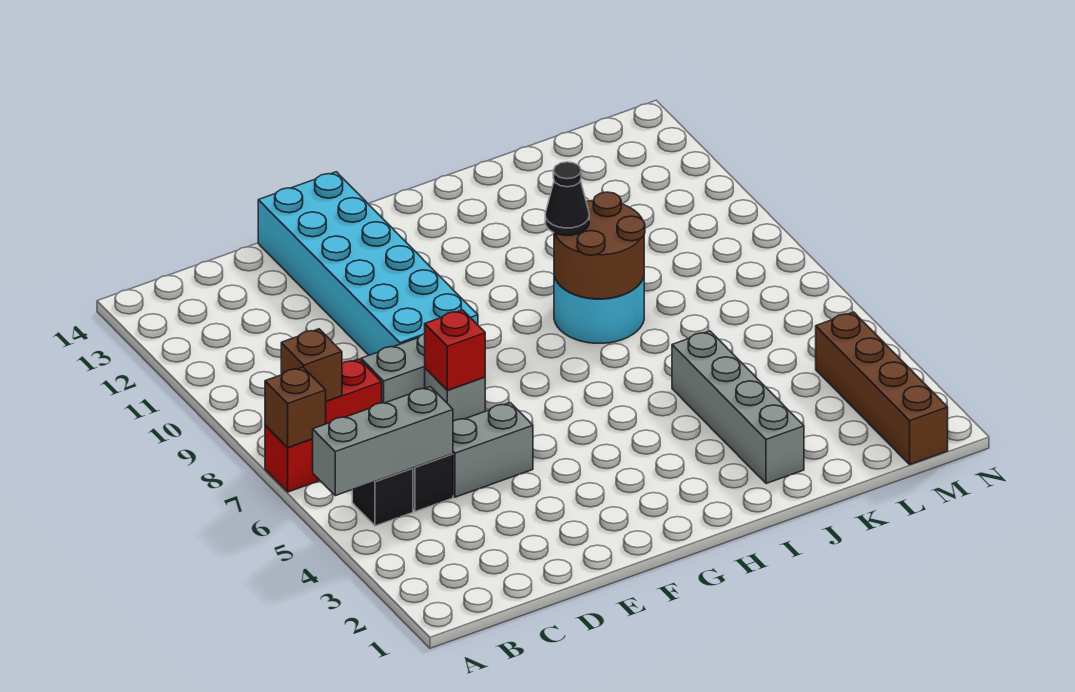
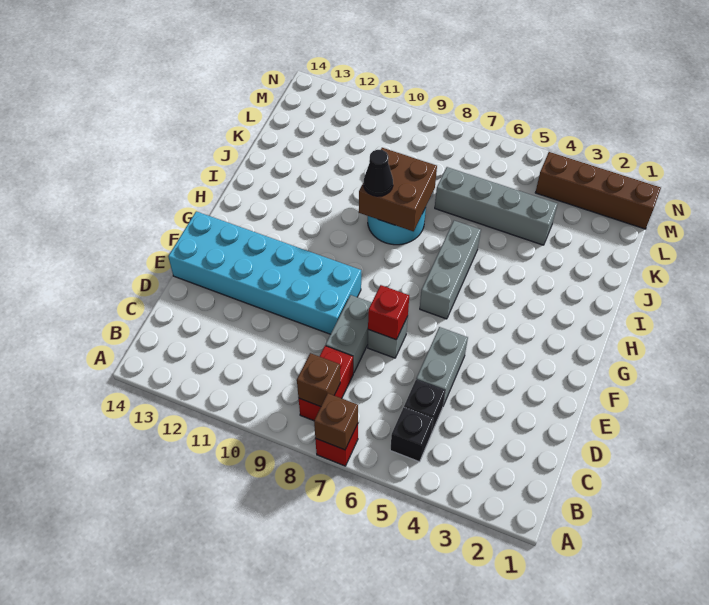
grey 1x3 brick [313,387,453,496] -> grey 1x3 brick moved to [420,221,481,319]
brown 2x2 round brick [554,192,645,299] -> brown 2x2 brick [359,148,437,231]
grey 1x4 brick [672,331,804,484] -> grey 1x4 brick moved to [435,167,557,245]

